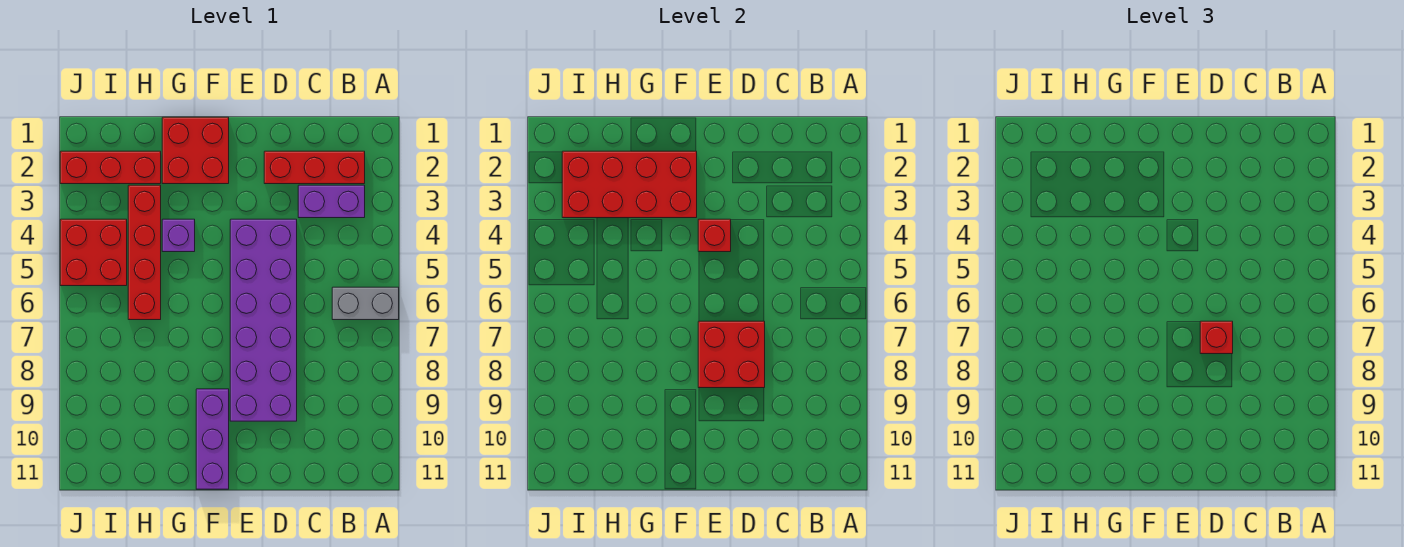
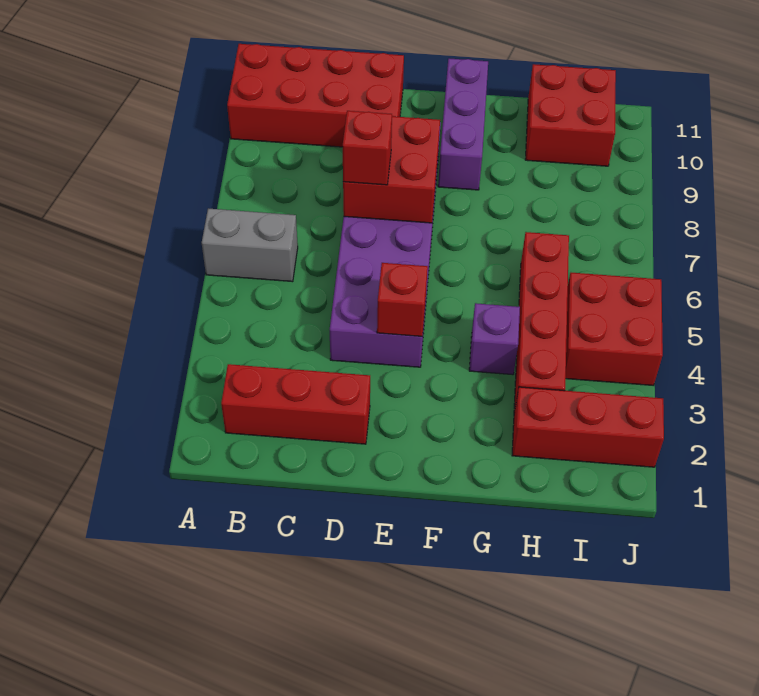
purple 1x2 brick [298,185,365,218] -> none
red 2x2 brick [162,117,229,184] -> red 2x2 brick moved to [525,64,616,166]
red 2x4 brick [562,151,697,218] -> red 2x4 brick moved to [227,44,404,147]

